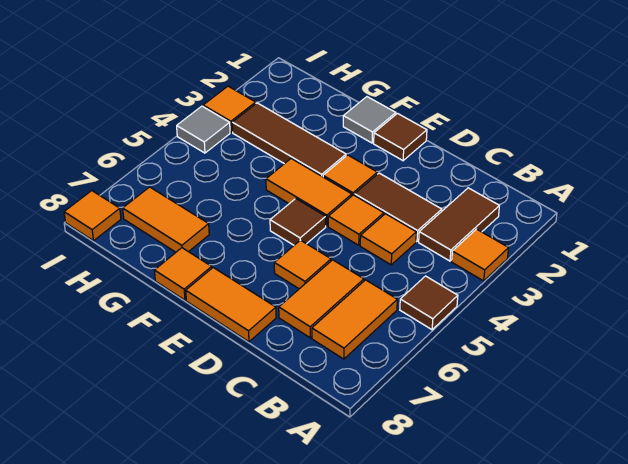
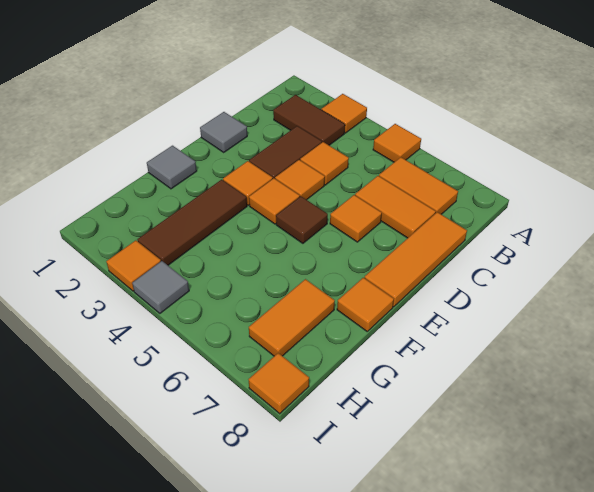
brown 1x1 tile [400,276,458,330] -> orange 1x1 tile [373,124,421,162]
none -> grey 1x1 tile [200,112,247,152]
orange 1x2 tile [186,268,276,342] -> orange 1x3 tile [364,212,467,307]
brown 1x1 tile [374,114,427,161] -> none
orange 1x2 tile [266,159,352,226] -> orange 1x1 tile [249,178,300,224]

